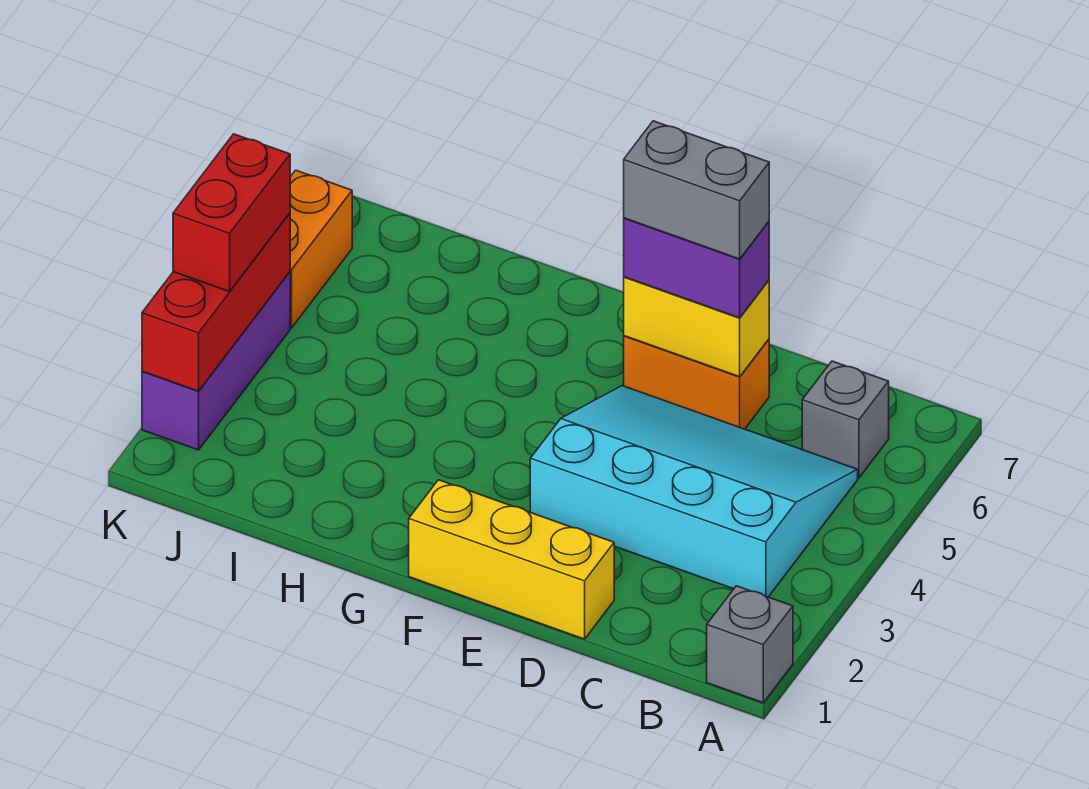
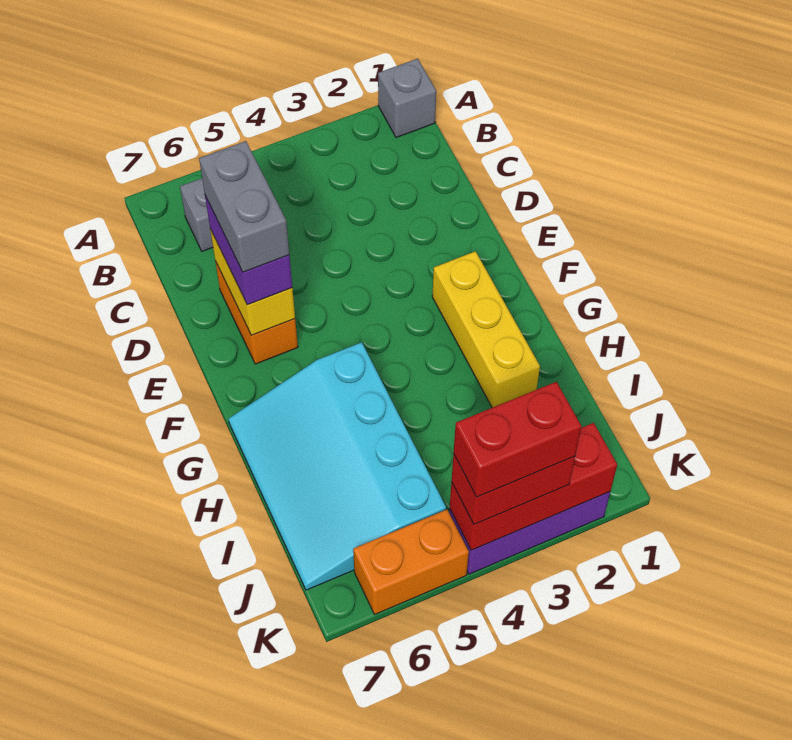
cyan 3x4 slope [530,386,858,597] -> cyan 3x4 slope moved to [229,342,446,590]
yellow 1x3 brick [409,480,614,639] -> yellow 1x3 brick moved to [432,251,540,408]
none -> red 1x2 brick [454,382,581,497]

